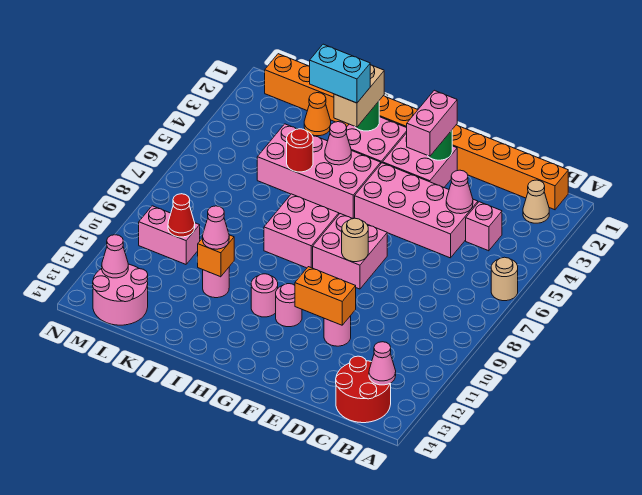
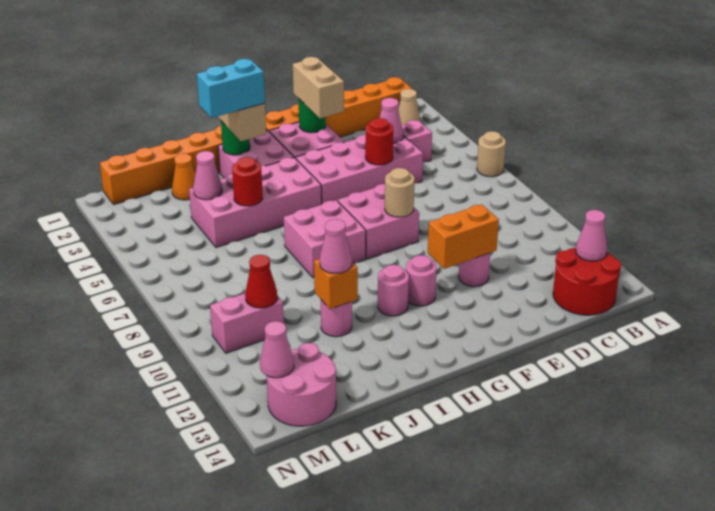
none -> red 1x1 round brick [365,118,393,165]
pink 1x2 brick [406,90,457,156] -> tan 1x2 brick [293,57,344,118]
pink 1x1 cone [325,122,351,165] -> pink 1x1 cone moved to [193,151,222,200]

